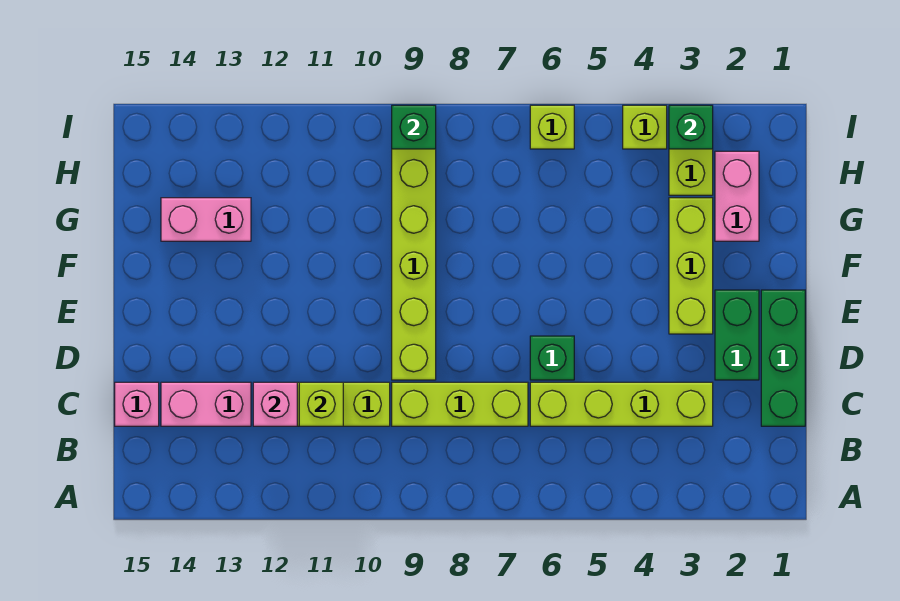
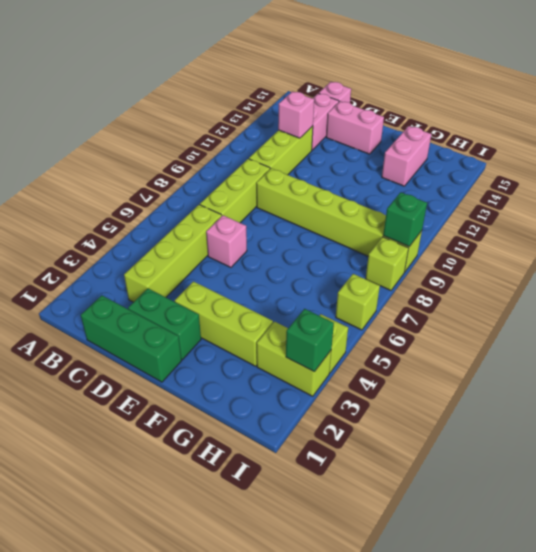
lime 1x1 brick [299,382,343,426] -> lime 1x1 brick moved to [366,237,409,290]
green 1x1 brick [530,336,574,380] -> pink 1x1 brick [206,215,247,267]
pink 1x2 brick [715,151,759,241] -> pink 1x2 brick moved to [326,101,384,154]

